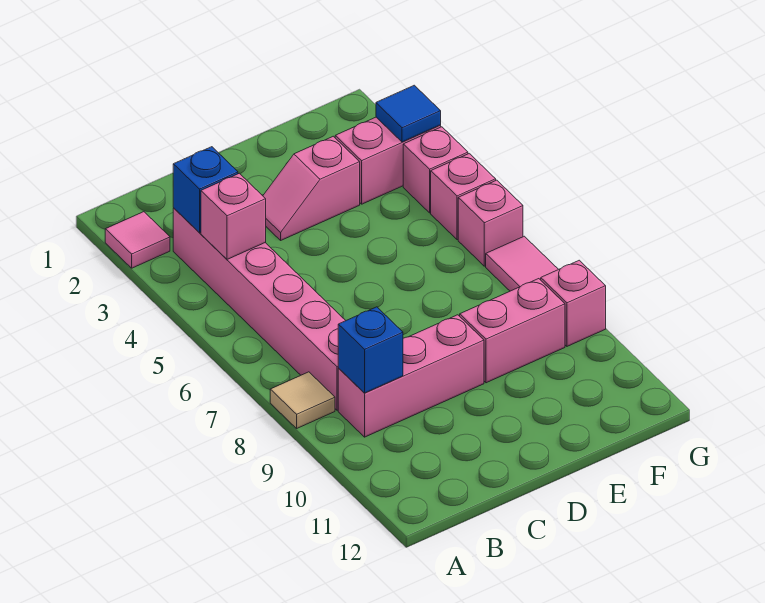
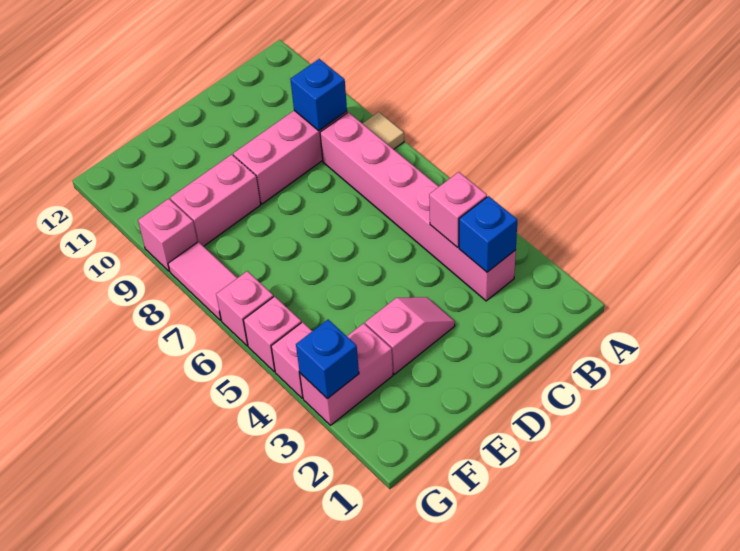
pink 1x1 tile [105,212,170,268] -> none
blue 1x1 tile [376,85,441,142] -> blue 1x1 brick [296,320,359,399]

